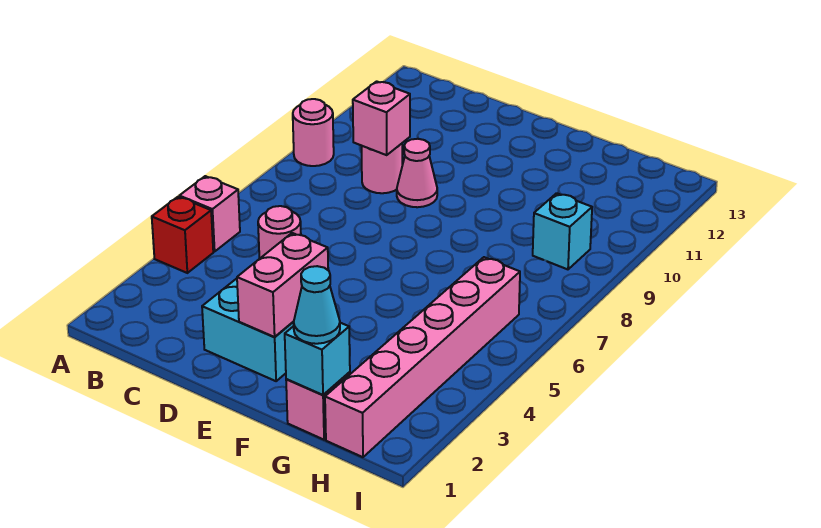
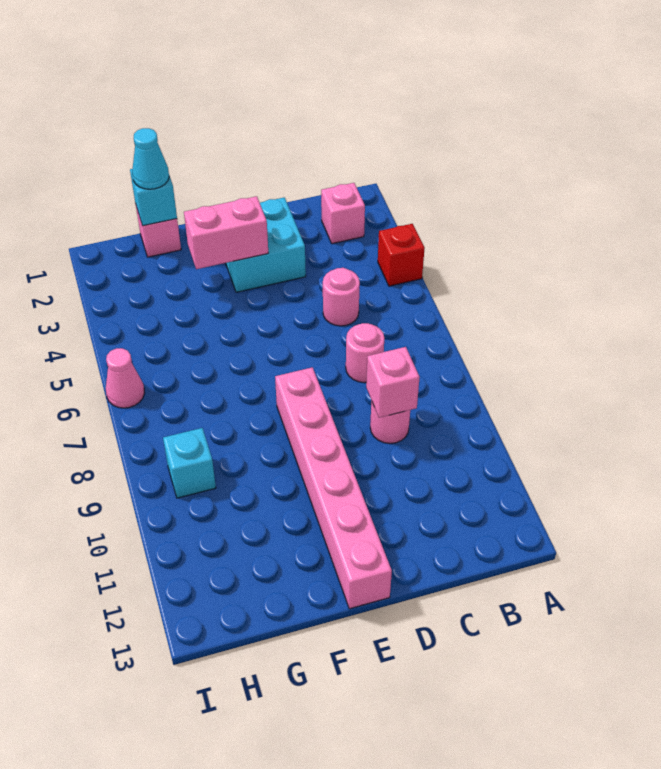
pink 1x1 brick [179,176,240,252] -> pink 1x1 brick moved to [321,183,365,244]
pink 1x1 round brick [293,99,334,166] -> pink 1x1 round brick moved to [346,323,384,383]
pink 1x1 cone [397,139,437,207] -> pink 1x1 cone moved to [106,348,144,408]
pink 1x2 brick [237,233,328,337] -> pink 1x2 brick turned to [184,196,268,269]
pink 1x6 brick [325,257,520,457] -> pink 1x6 brick moved to [275,367,392,609]

